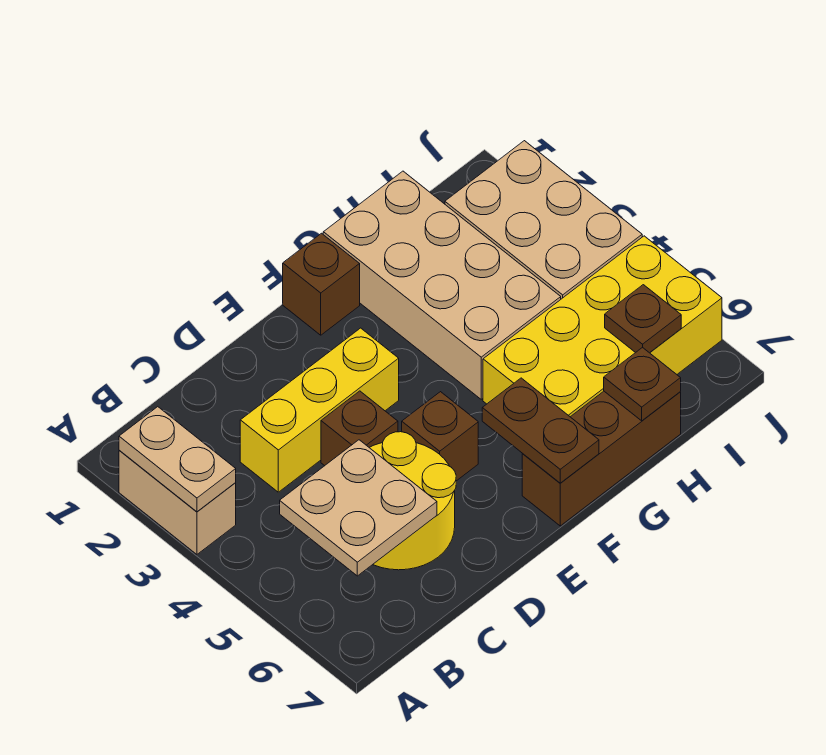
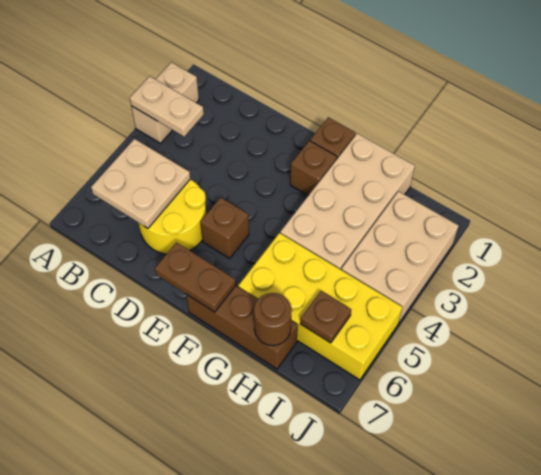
tan 1x2 plate [119,407,236,512] -> tan 1x2 plate turned to [130,76,204,136]
yellow 1x3 brick [240,328,399,492] -> none
brown 1x1 brick [321,391,398,466] -> brown 1x1 brick moved to [290,141,337,195]
brown 1x2 plate [482,378,599,483] -> brown 1x2 plate turned to [155,242,236,312]
brown 1x1 plate [604,347,681,421] -> brown 1x1 round brick [254,293,292,346]

